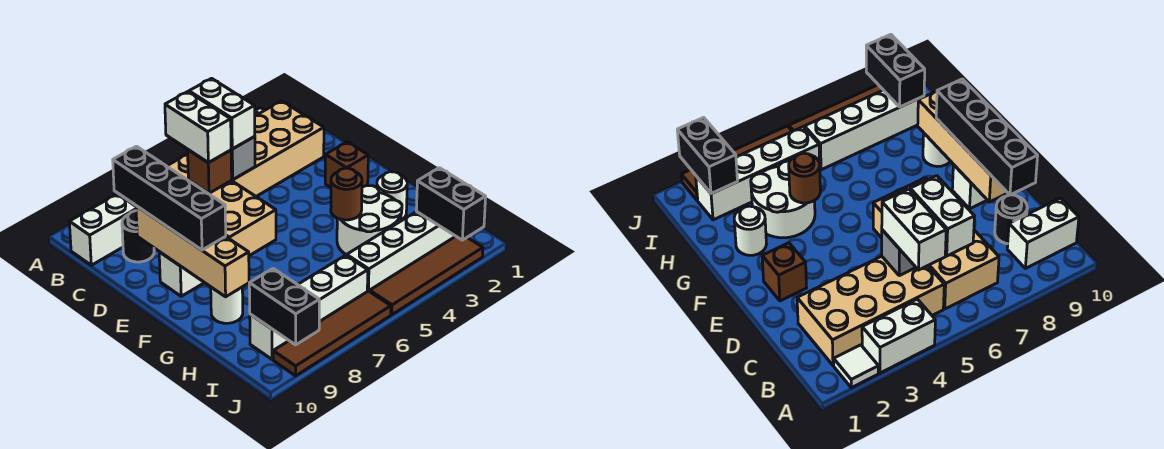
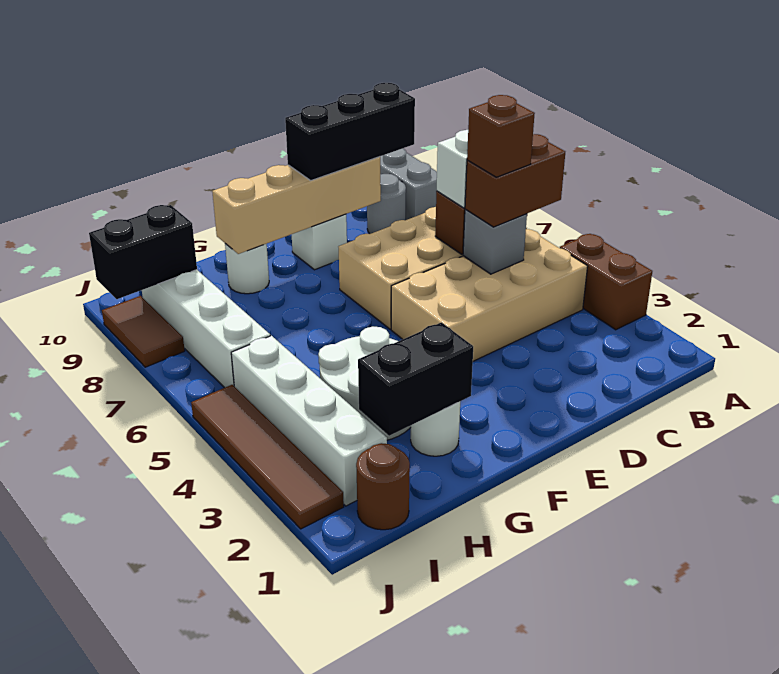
white 1x1 tile [834,345,878,388] -> none
white 1x2 brick [862,299,935,373] -> brown 1x2 brick [560,234,652,330]
tan 2x4 brick [232,101,324,196] -> tan 2x4 brick turned to [391,229,588,361]
white 1x2 brick [189,78,255,149] -> brown 1x2 brick [465,134,565,227]
white 1x2 brick [69,194,136,265] -> grey 1x2 brick [380,149,437,220]
black 1x1 round brick [122,211,154,262] -> grey 1x1 round brick [367,174,406,234]
black 1x4 brick [113,146,226,250] -> black 1x3 brick [285,83,415,180]
brown 1x1 brick [325,142,368,188] -> brown 1x1 brick moved to [467,95,535,177]
brown 1x1 round brick [331,168,362,220] -> brown 1x1 round brick moved to [356,443,410,530]
black 1x2 brick [416,168,486,240] -> black 1x2 brick moved to [358,322,473,436]
brown 1x4 tile [273,291,391,376] -> brown 1x2 tile [102,296,185,367]

